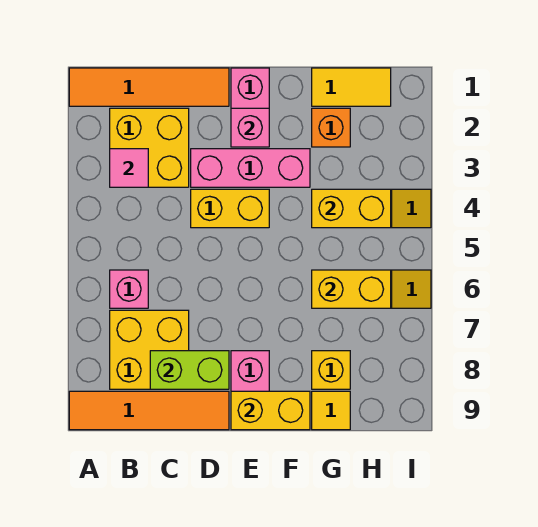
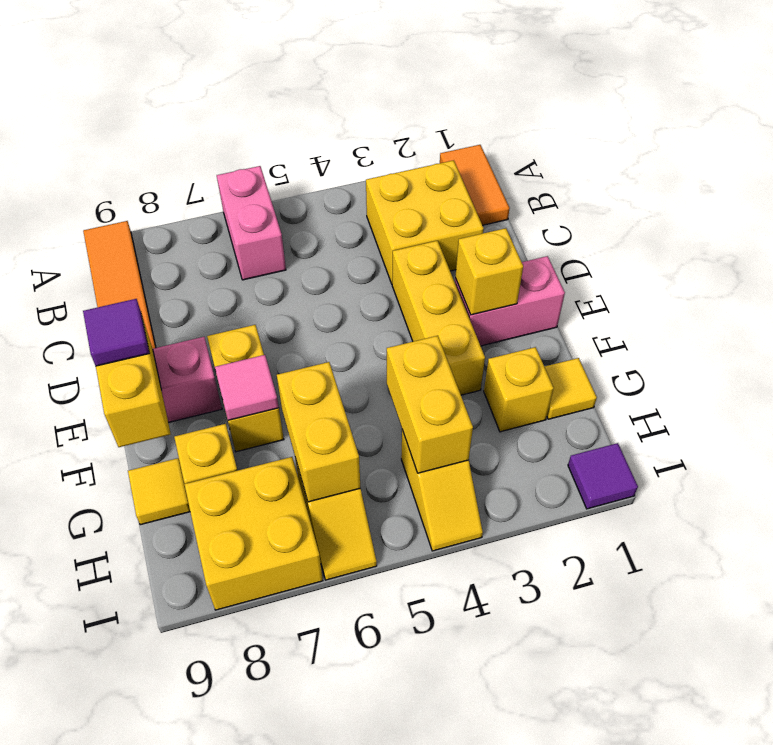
orange 1x4 tile [69,68,229,106] -> orange 1x2 tile [440,145,510,225]
pink 1x1 tile [110,149,148,187] -> pink 1x1 tile moved to [215,355,279,420]
pink 1x1 brick [110,270,148,308] -> pink 1x2 brick [217,166,286,280]
yellow 2x2 brick [110,310,189,389] -> yellow 2x2 brick moved to [184,457,323,610]
lime 1x2 brick [150,351,229,389] -> none
pink 1x3 brick [191,149,310,187] -> yellow 1x3 brick [392,241,485,395]
yellow 1x2 brick [191,189,269,228] -> yellow 1x2 brick moved to [207,325,284,452]
pink 1x1 brick [231,108,269,147] -> yellow 1x1 brick [455,228,523,315]
none -> purple 1x1 tile [83,299,150,366]
yellow 1x2 tile [312,68,391,106] -> yellow 1x1 tile [544,358,597,419]
orange 1x1 brick [312,108,350,147] -> yellow 1x1 brick [484,347,554,432]
none -> purple 1x1 tile [568,443,638,509]

